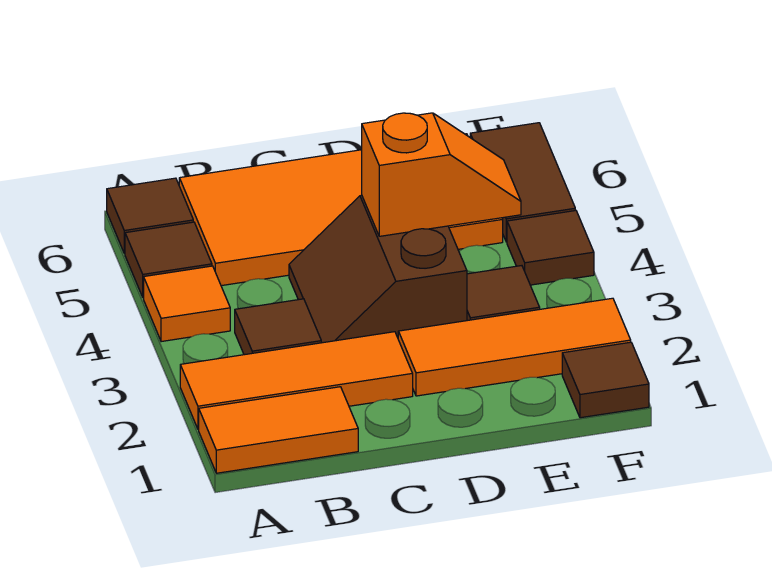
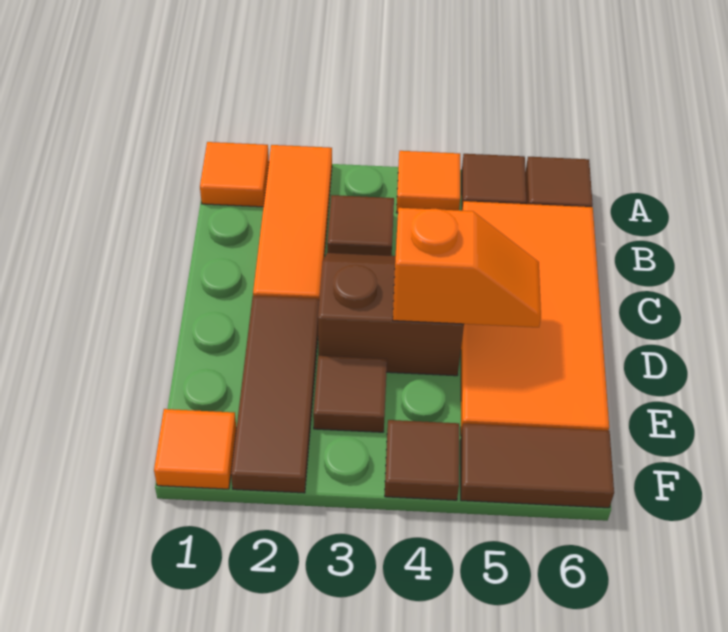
orange 1x2 tile [199,387,358,473] -> orange 1x1 tile [200,142,269,207]
orange 1x3 tile [398,298,631,396] -> brown 1x3 tile [231,296,319,493]
orange 1x2 slope [362,113,521,236] -> orange 1x2 slope turned to [393,208,541,327]
brown 1x1 tile [562,342,649,418] -> orange 1x1 tile [154,409,236,489]

